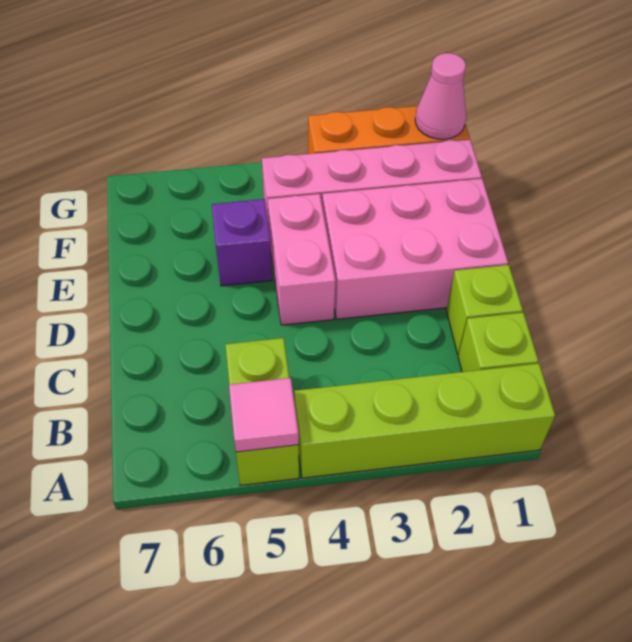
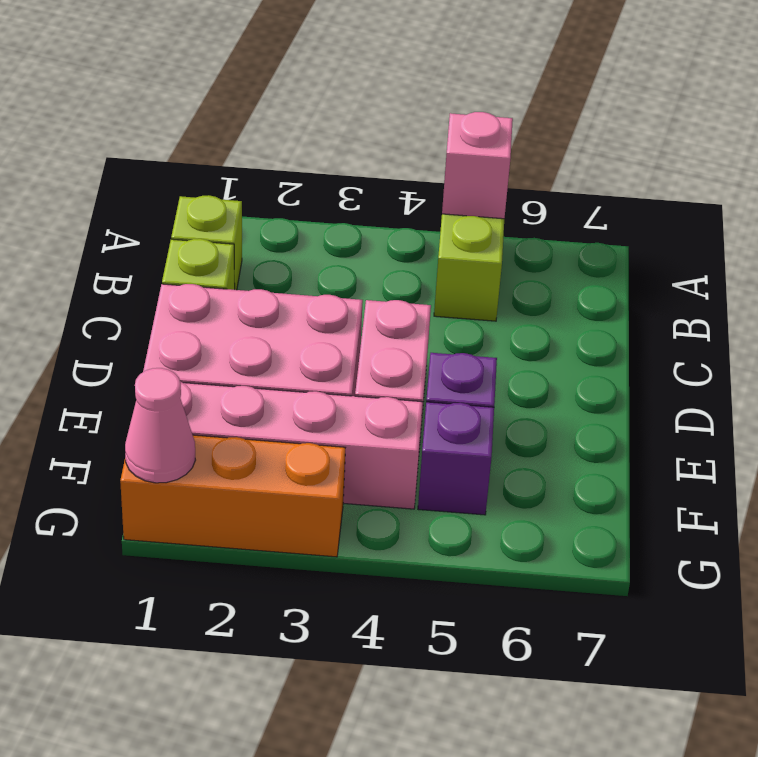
lime 1x4 brick [294,364,555,478] -> none
pink 1x1 tile [229,378,299,452] -> pink 1x1 brick [442,112,513,219]
none -> purple 1x1 brick [418,402,494,515]

